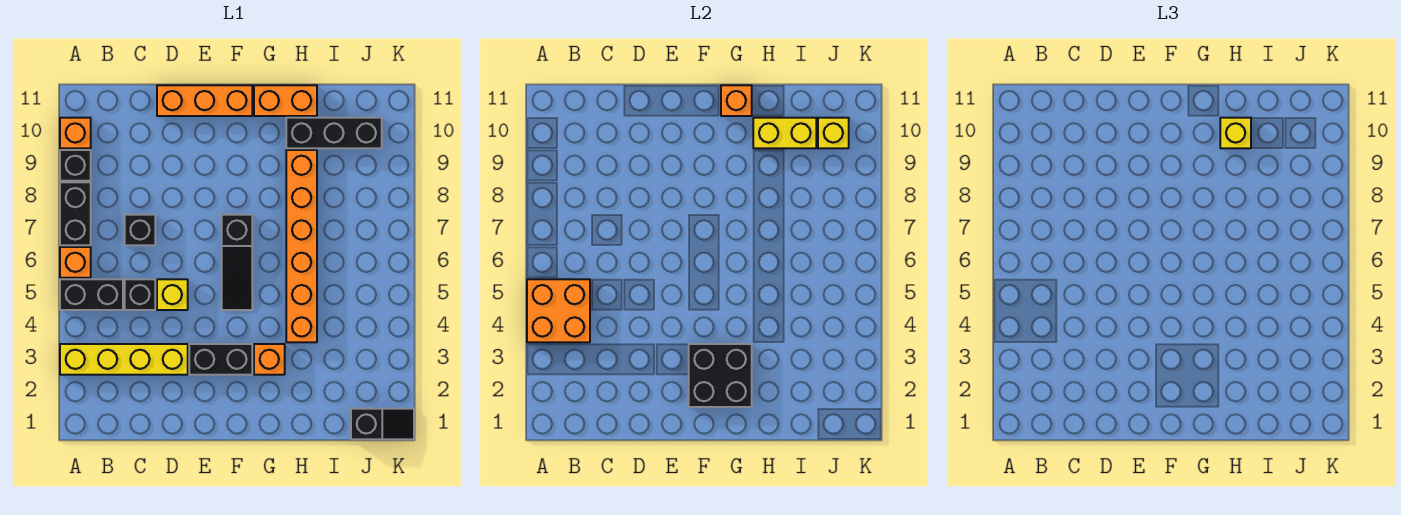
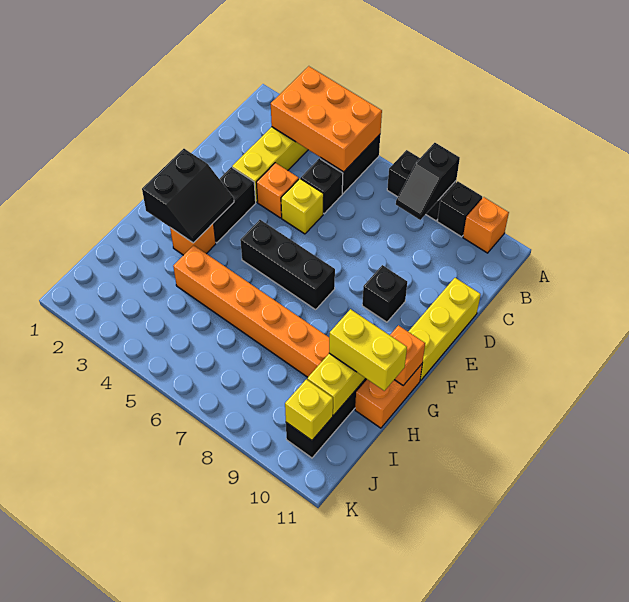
orange 2x2 brick [527,279,590,342] -> orange 2x3 brick [271,66,382,172]
orange 1x1 brick [60,247,91,278] -> orange 1x1 brick moved to [256,163,299,218]
black 1x1 brick [125,215,155,245] -> black 1x1 brick moved to [362,265,407,322]
orange 1x3 brick [157,85,252,116] -> yellow 1x3 brick [408,278,481,381]
black 2x2 brick [689,344,752,407] -> black 2x2 slope [142,149,234,243]
black 1x3 slope [222,215,252,310] -> black 1x3 brick [240,220,335,310]
yellow 1x1 brick [1220,118,1251,148] -> yellow 1x2 brick [329,309,407,391]
black 1x2 slope [351,409,414,439] -> black 1x2 slope moved to [396,143,460,220]

